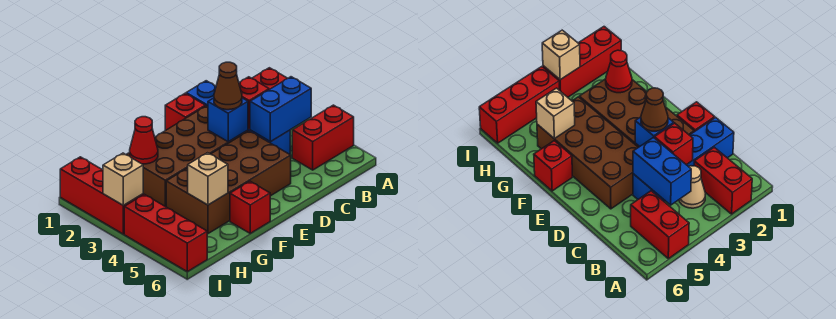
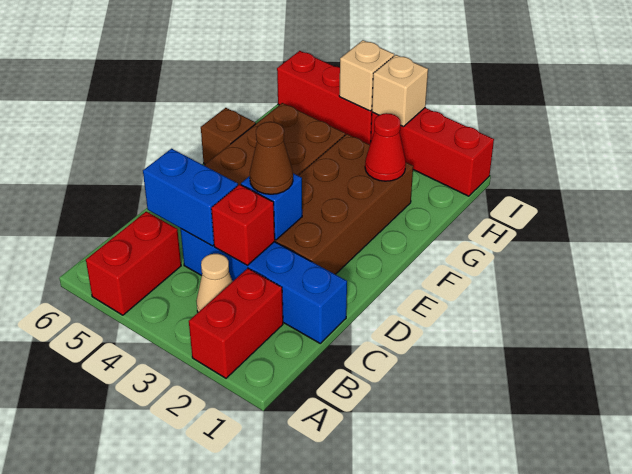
blue 1x2 brick [250,77,311,142] -> blue 1x2 brick turned to [143,149,238,246]
red 1x1 brick [165,93,205,130] -> none
red 1x1 brick [230,181,270,233] -> brown 1x1 brick [201,108,256,164]
tan 1x1 brick [188,153,228,205] -> tan 1x1 brick moved to [339,40,394,111]

